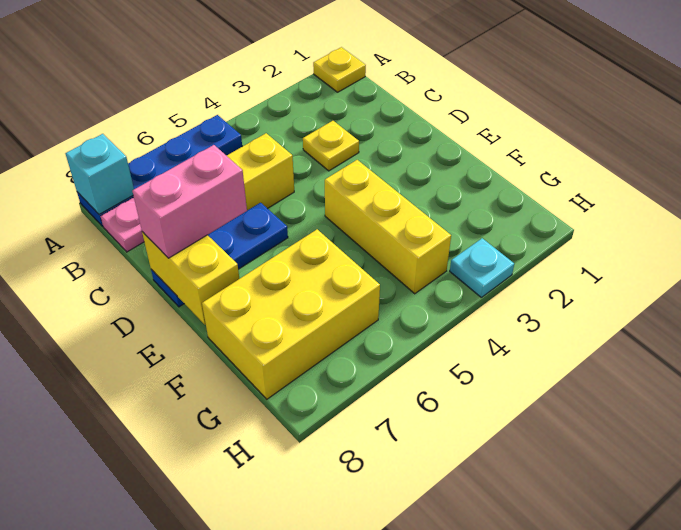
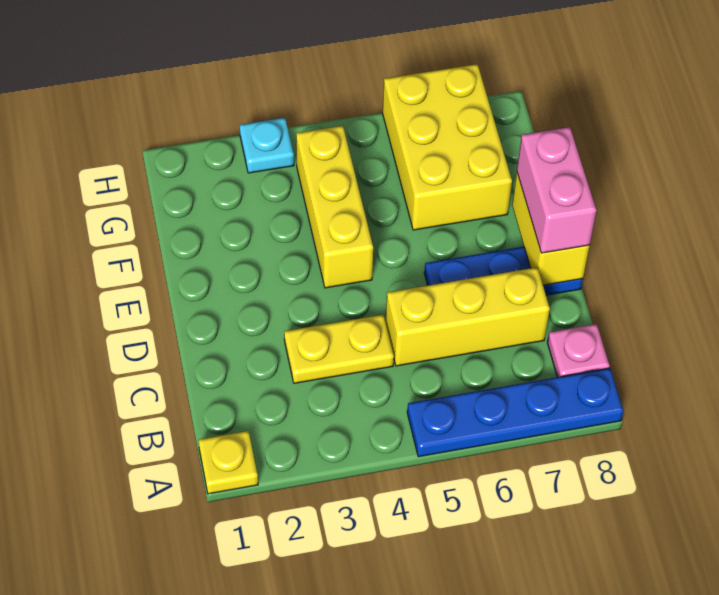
cyan 1x1 brick [65,134,134,215] -> none
yellow 1x1 plate [303,121,359,171] -> yellow 1x2 plate [284,315,394,383]
pink 1x2 brick [132,145,247,258] -> pink 1x2 brick turned to [517,127,596,253]
yellow 2x3 brick [202,229,380,399] -> yellow 2x3 brick turned to [383,64,512,230]

